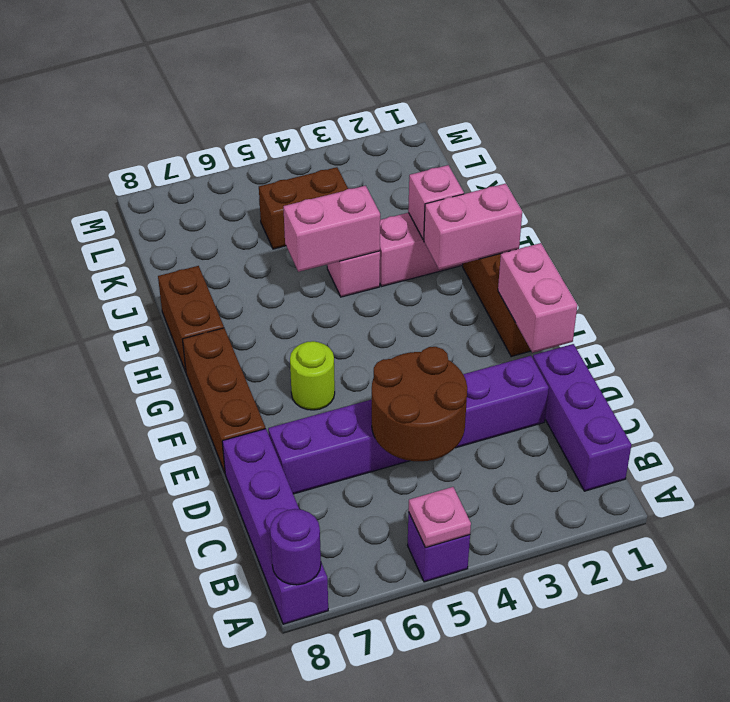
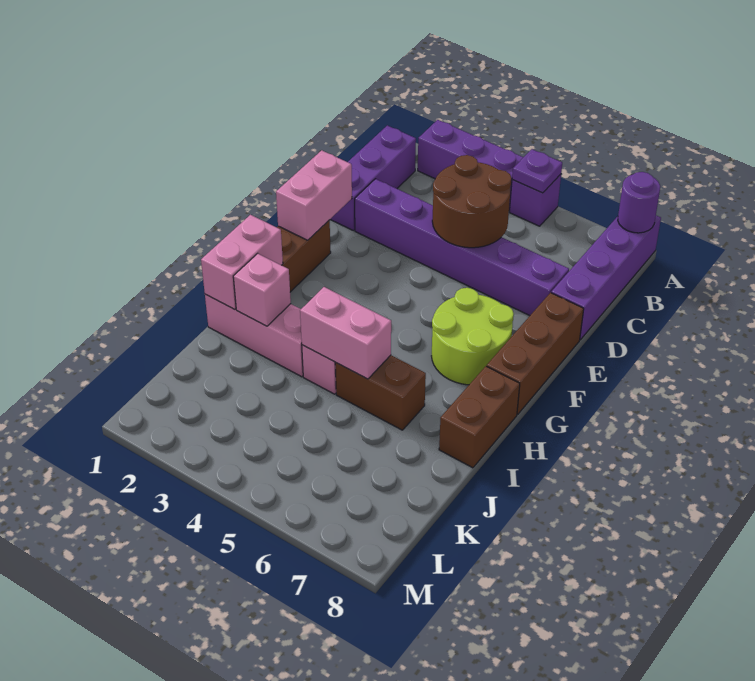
none -> purple 1x3 brick [418,120,523,210]
pink 1x1 plate [409,487,471,548] -> purple 1x1 plate [512,149,562,193]
lime 1x1 round brick [290,341,335,410] -> lime 2x2 round brick [432,288,514,385]
pink 1x2 brick [424,184,522,270] -> pink 1x2 brick turned to [201,215,283,310]
brown 1x2 brick [259,167,348,249] -> brown 1x2 brick moved to [335,355,426,430]

